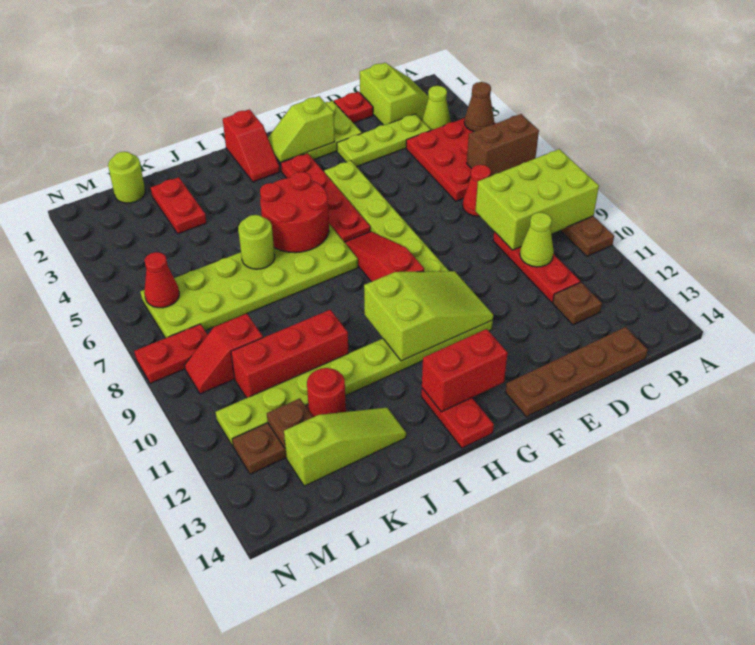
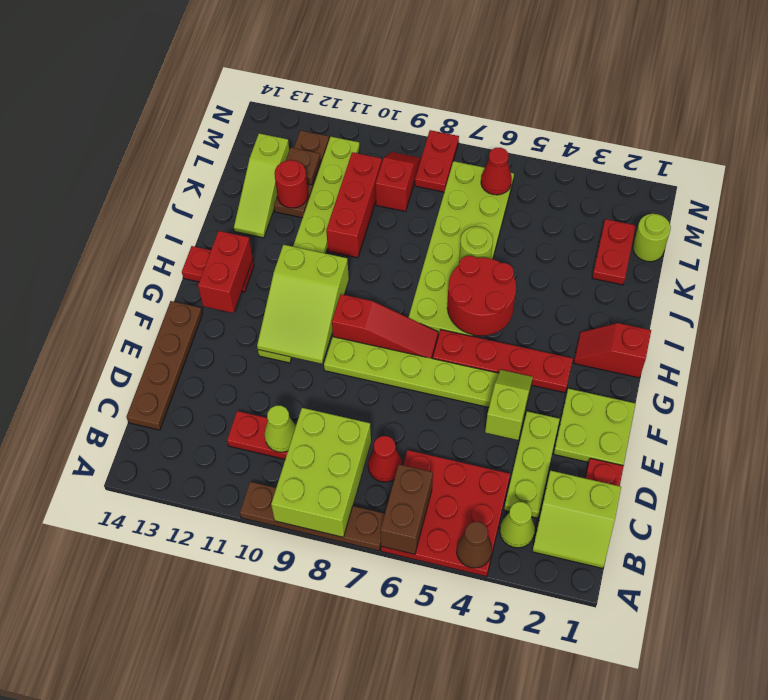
brown 1x1 plate [553,282,602,325] -> none
lime 1x2 slope [268,96,335,162] -> lime 1x2 slope moved to [485,370,533,440]
red 1x2 plate [151,177,207,234] -> red 1x2 plate turned to [592,219,636,285]

